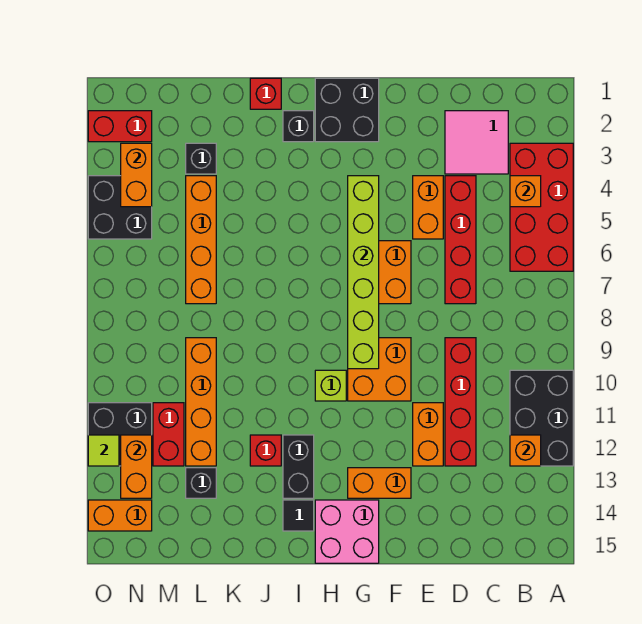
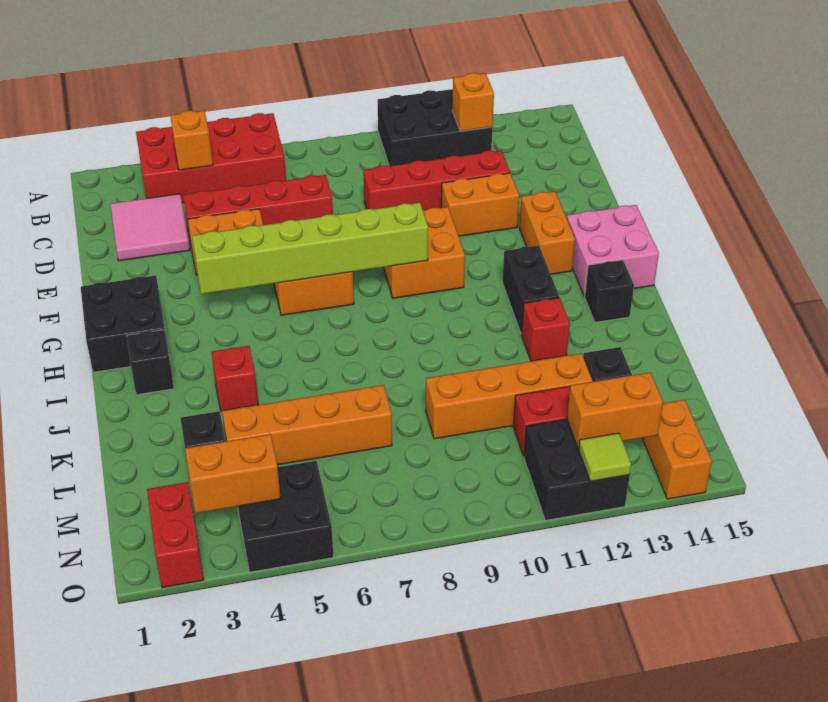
lime 1x1 brick [315,370,346,401] -> none
black 1x2 brick [283,435,314,498] -> black 1x2 brick turned to [502,246,559,334]
black 1x1 tile [283,500,314,531] -> black 1x1 brick [585,260,634,322]
red 1x1 brick [250,78,281,109] -> red 1x1 brick moved to [211,346,258,411]

